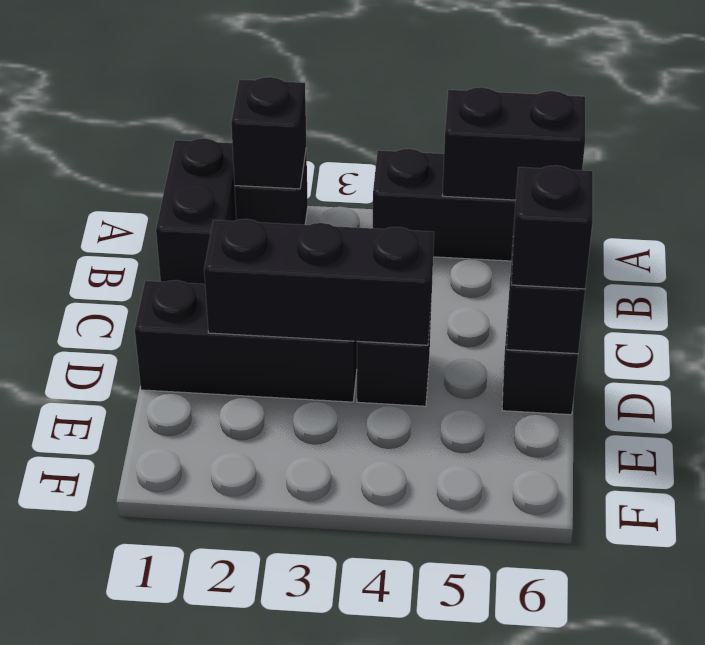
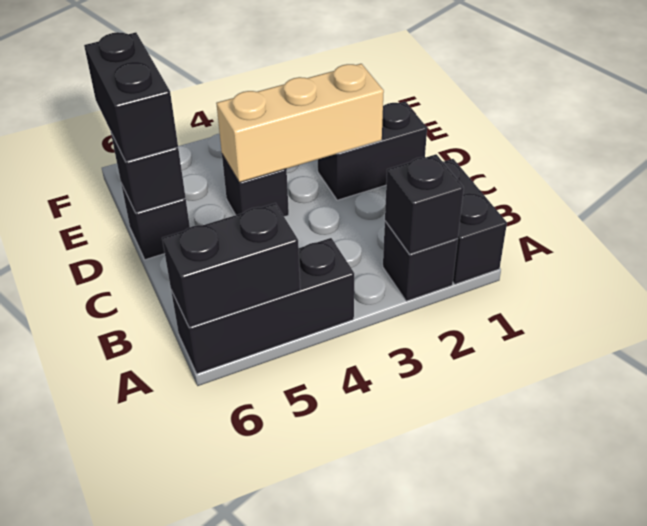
black 1x3 brick [135,280,357,402] -> black 1x2 brick [318,101,427,200]
black 1x3 brick [204,219,434,345] -> tan 1x3 brick [216,64,384,182]
black 1x1 brick [511,165,593,289] -> black 1x2 brick [84,32,178,162]

